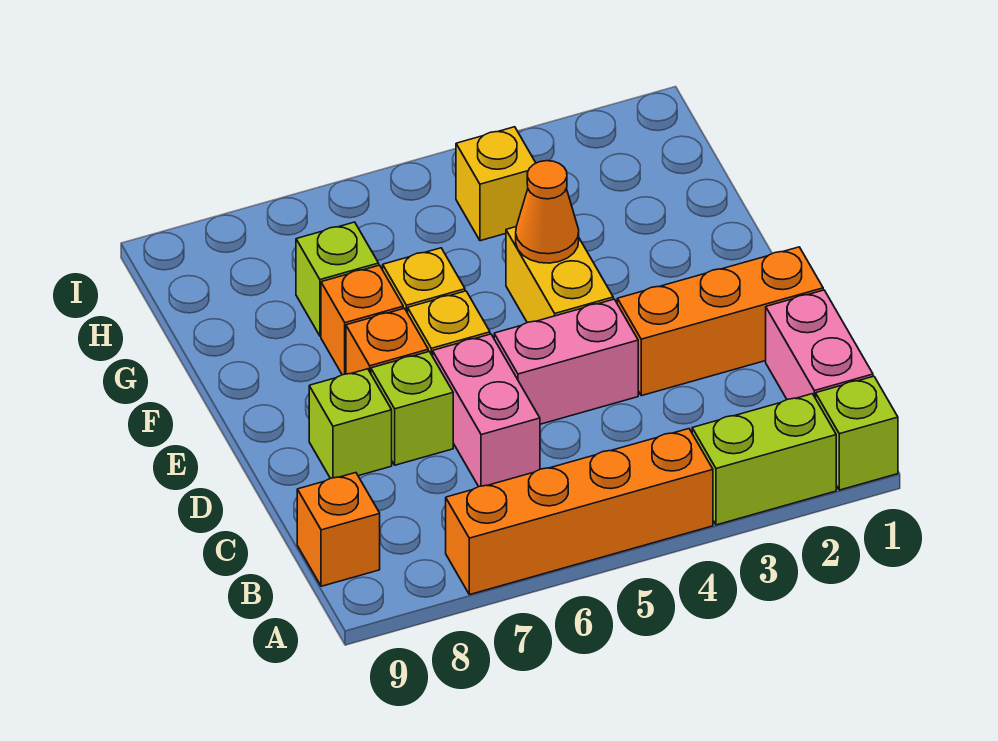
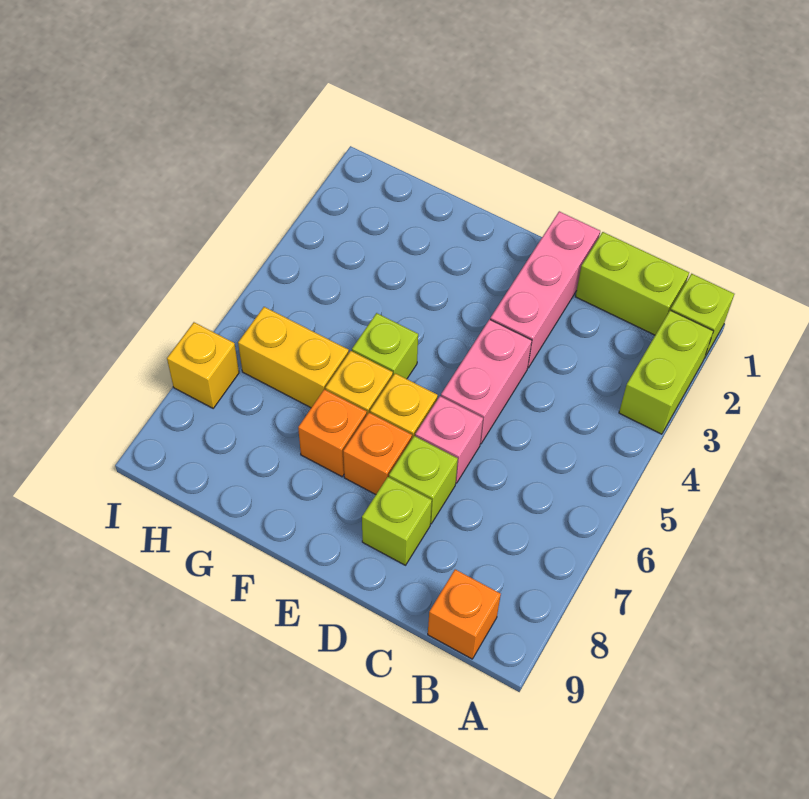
orange 1x4 brick [446,429,713,595] -> none
pink 1x2 brick [766,290,873,399] -> lime 1x2 brick [575,232,689,335]
pink 1x2 brick [433,334,540,487] -> pink 1x1 brick [415,396,483,483]
orange 1x3 brick [617,247,823,396] -> pink 1x3 brick [490,211,600,368]
yellow 1x2 brick [506,227,613,323] -> yellow 1x2 brick moved to [238,307,349,408]
orange 1x1 cone [516,161,579,263] -> none
lime 1x1 brick [296,222,379,336] -> lime 1x1 brick moved to [352,313,418,379]
yellow 1x1 brick [456,127,536,241] -> yellow 1x1 brick moved to [167,322,239,408]

